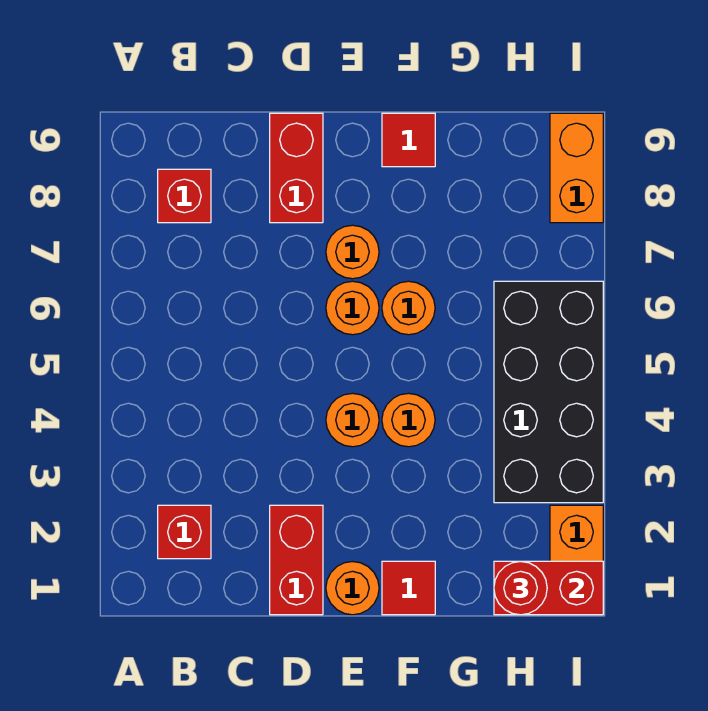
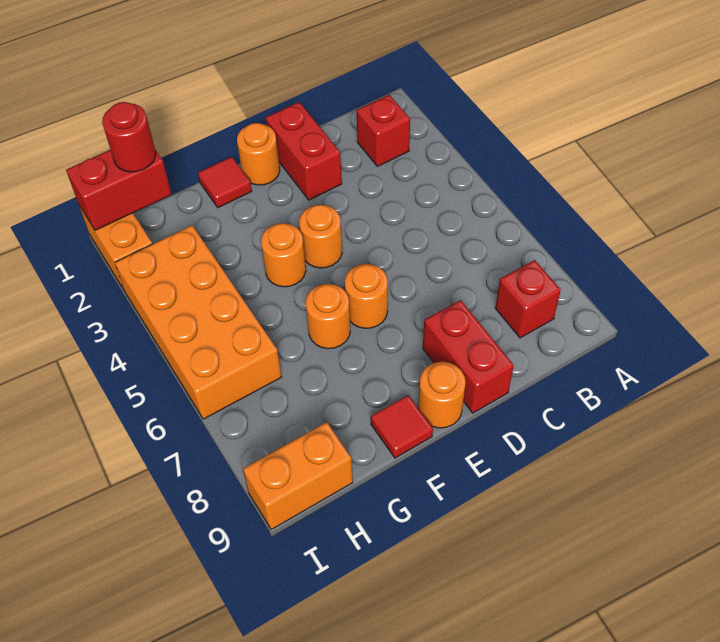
orange 1x1 round brick [326,225,379,279] -> orange 1x1 round brick moved to [418,362,466,428]
black 2x4 brick [494,281,603,503] -> orange 2x4 brick [115,225,281,419]
orange 1x2 brick [550,113,603,223] -> orange 1x2 brick turned to [243,422,353,530]

